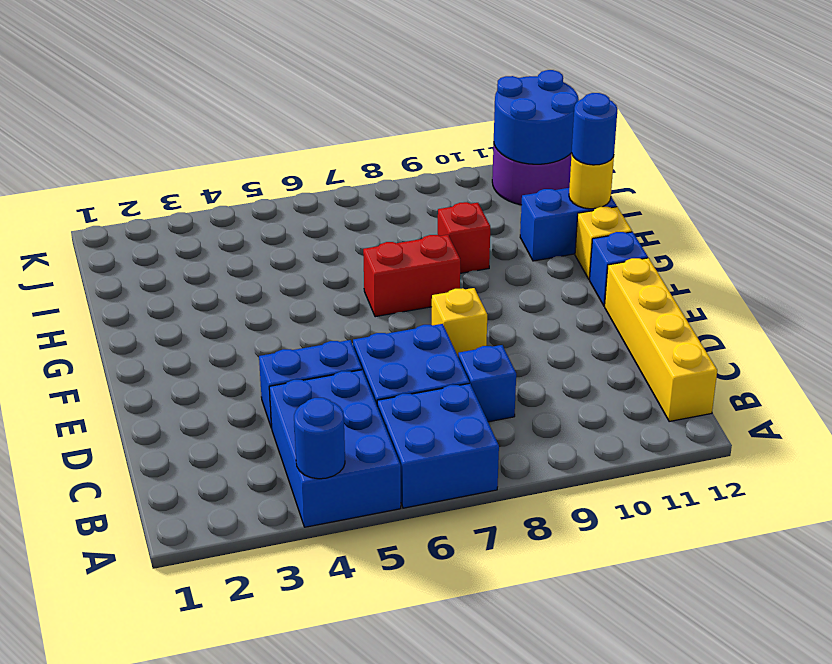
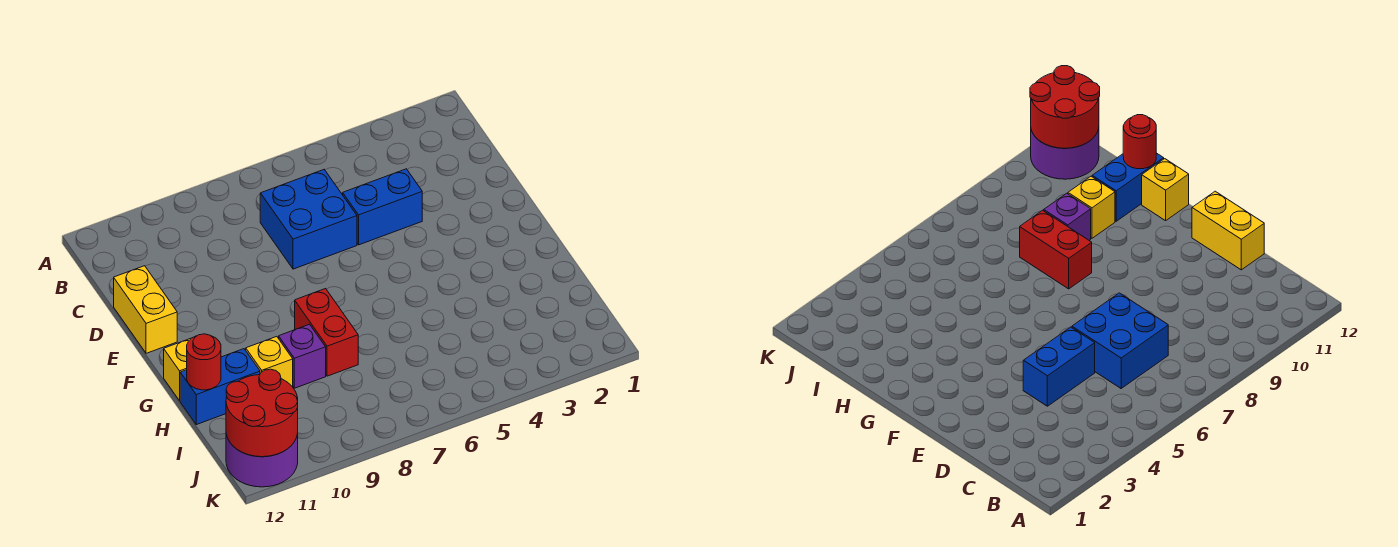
blue 2x3 brick [269,370,401,527] -> none
blue 1x1 round brick [294,398,345,479] -> none
blue 2x2 brick [377,383,499,508] -> none
yellow 1x4 brick [605,258,717,422] -> yellow 1x2 brick [114,266,177,353]
blue 1x1 brick [458,345,516,422] -> none
yellow 1x1 brick [432,288,487,356] -> yellow 1x1 brick moved to [246,337,293,387]
blue 1x1 brick [590,232,648,306] -> none
red 1x2 brick [363,235,460,317] -> red 1x2 brick turned to [295,289,358,376]
red 1x1 brick [438,202,490,273] -> purple 1x1 brick [279,324,326,388]
yellow 1x1 round brick [569,155,614,209] -> red 1x1 round brick [187,334,221,390]
blue 1x1 round brick [572,93,618,165] -> none
blue 2x2 round brick [494,70,579,164] -> red 2x2 round brick [226,369,298,457]

